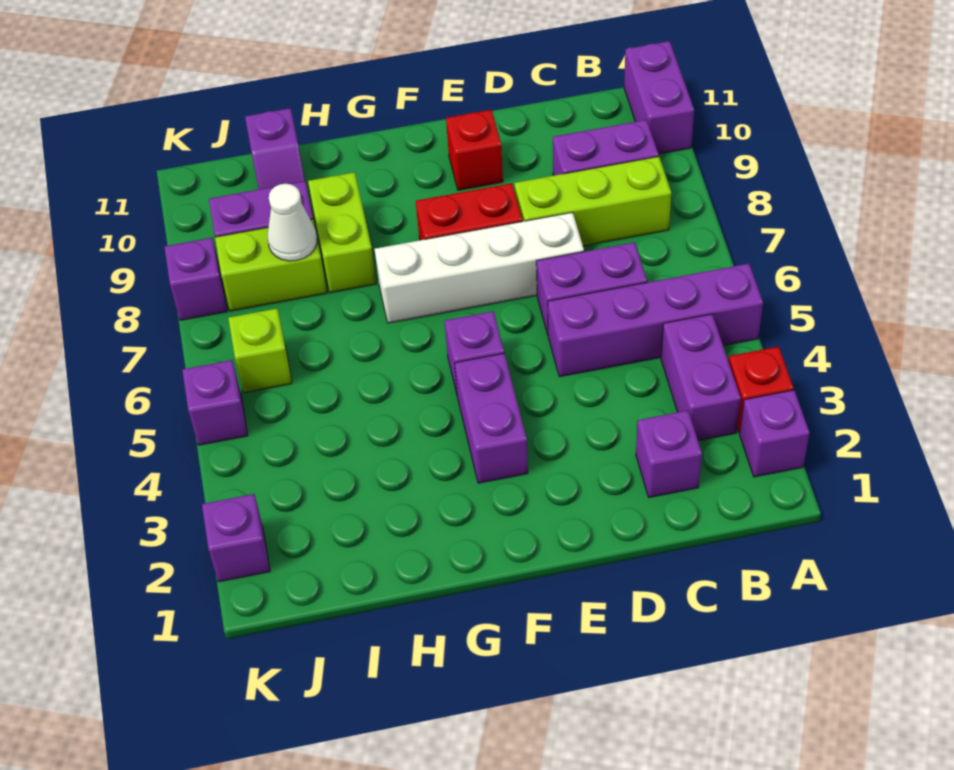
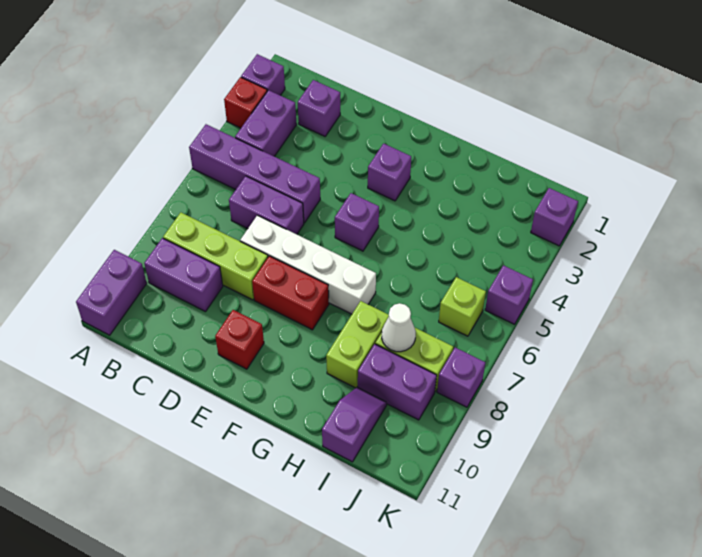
purple 1x2 brick [455,353,528,483] -> purple 1x1 brick [368,144,411,201]

